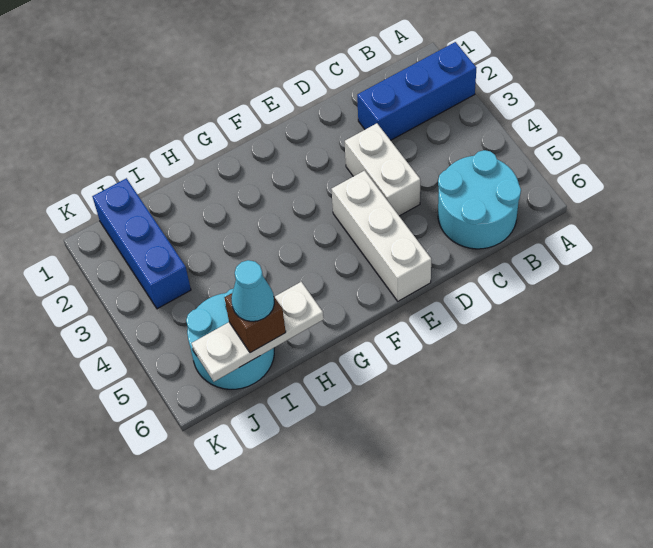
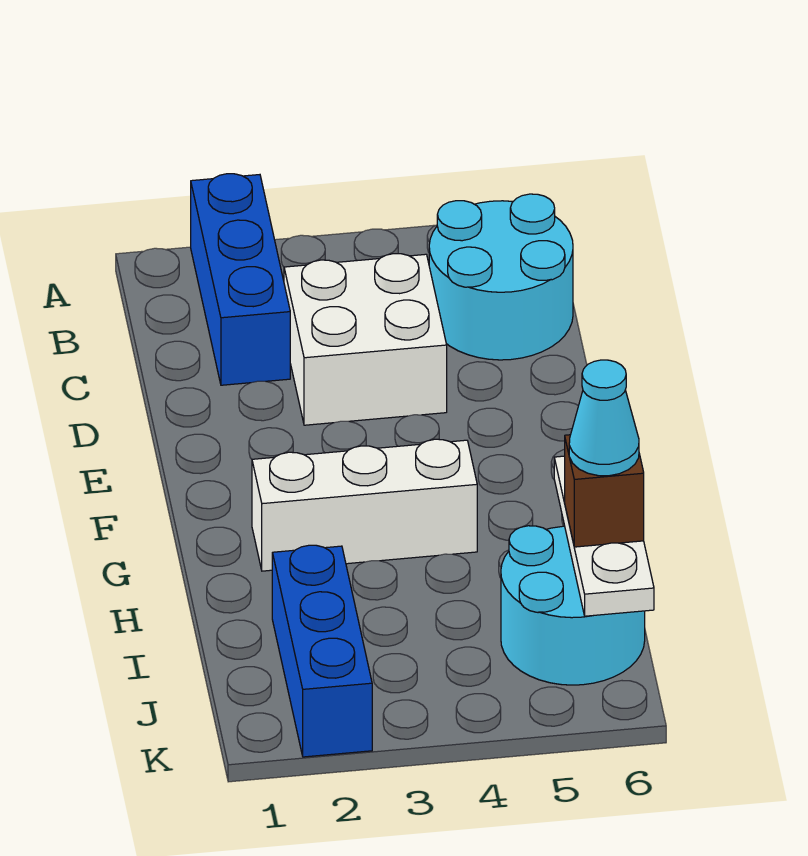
white 1x2 brick [345,123,420,216] -> white 2x2 brick [284,254,447,425]
white 1x3 brick [332,171,431,301] -> white 1x3 brick moved to [252,439,477,571]
blue 1x3 brick [92,178,191,309] -> blue 1x3 brick turned to [272,545,372,757]

